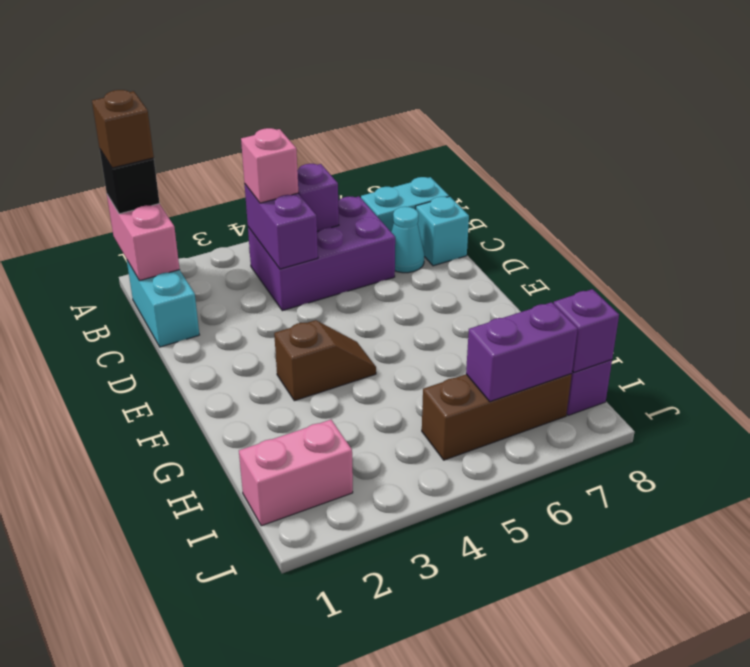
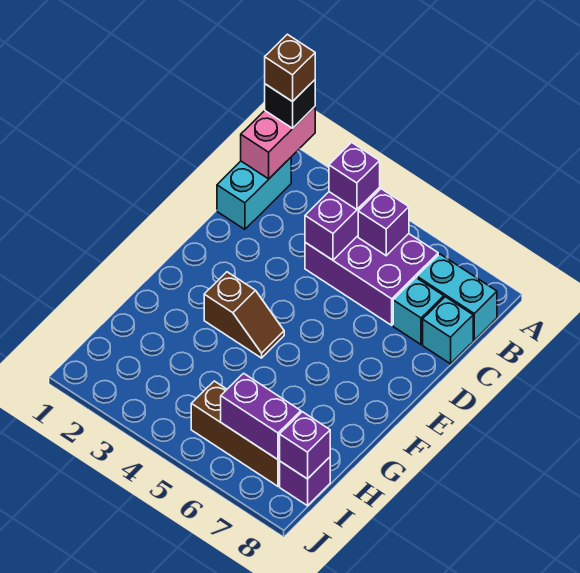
pink 1x1 brick [241,128,298,203] -> purple 1x1 brick [329,143,380,210]
cyan 1x1 cone [391,207,424,273] -> cyan 1x1 brick [393,278,444,344]
pink 1x2 brick [239,420,353,526] -> none

